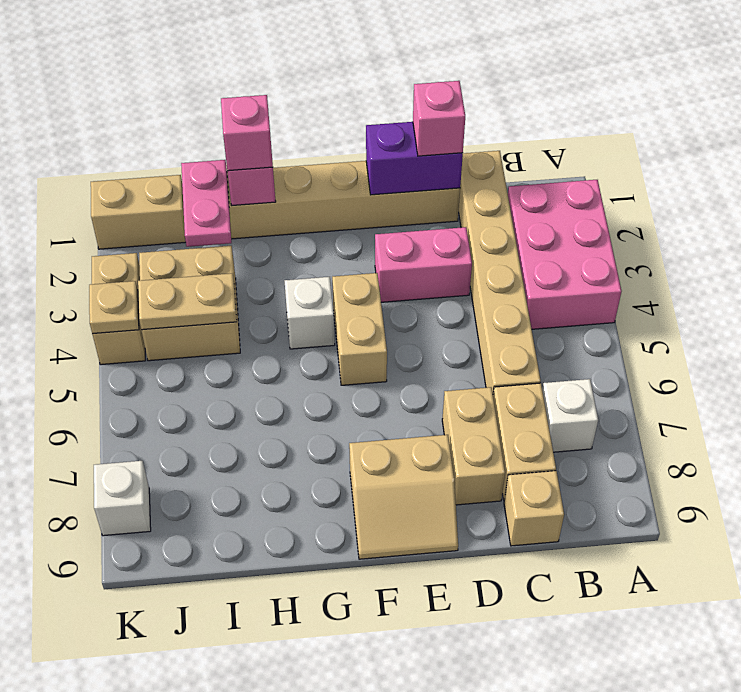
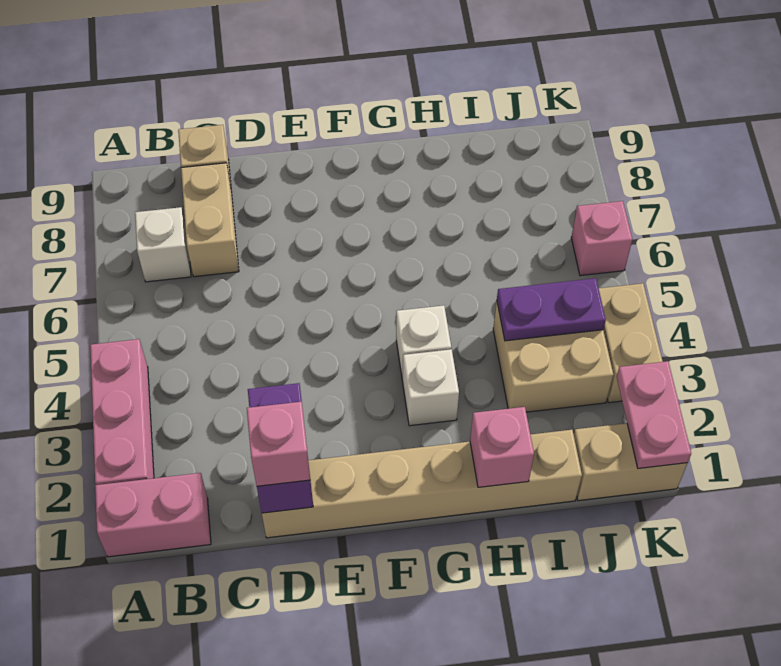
pink 2x3 brick [508,180,621,329] -> pink 1x3 brick [90,339,154,485]
tan 1x6 brick [459,151,541,392] -> none
purple 1x2 brick [366,122,463,195] -> purple 1x2 brick turned to [248,383,313,513]
pink 1x2 brick [375,227,472,302] -> pink 1x2 brick moved to [95,473,211,557]
tan 1x2 brick [442,387,505,505] -> none
tan 2x2 slope [349,435,458,559] -> none
tan 1x2 brick [332,273,387,385] -> none
pink 1x1 brick [221,95,273,171] -> pink 1x1 brick moved to [571,201,632,276]
pink 1x2 plate [181,160,231,247] -> pink 1x2 plate moved to [617,361,691,468]
tan 1x2 plate [138,273,237,330] -> purple 1x2 plate [497,278,606,341]
tan 1x1 plate [89,281,139,334] -> none
white 1x1 brick [94,461,151,536] -> white 1x1 brick moved to [403,349,459,426]

